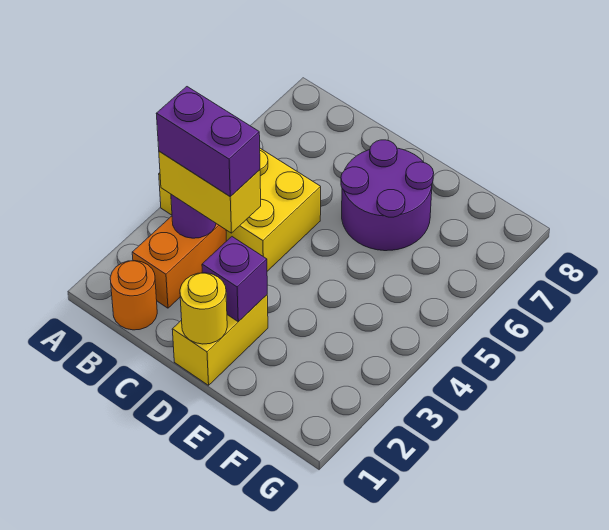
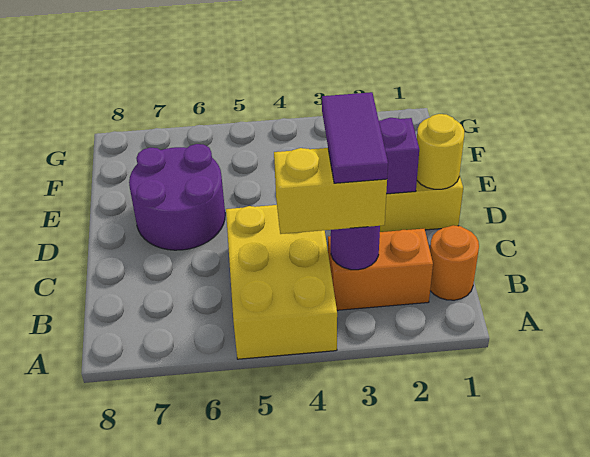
yellow 1x2 brick [159,151,261,233] -> yellow 1x2 brick turned to [274,148,387,234]
purple 1x2 brick [156,87,260,197] -> purple 1x2 tile [322,92,388,183]

